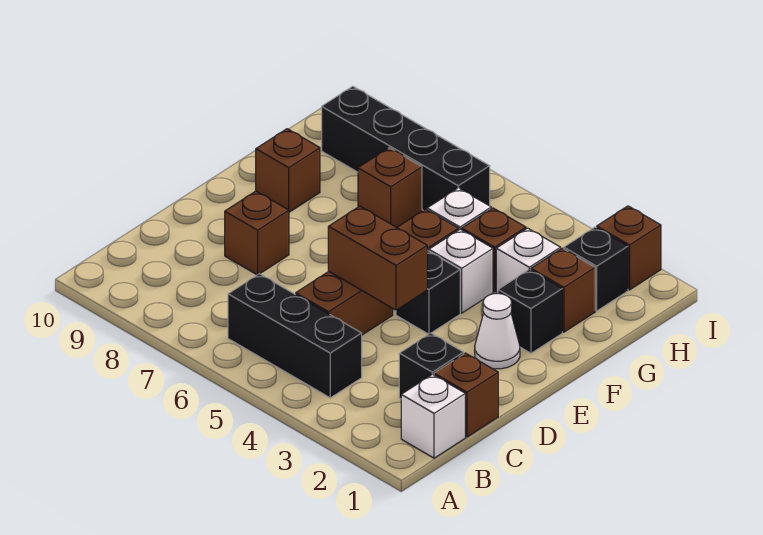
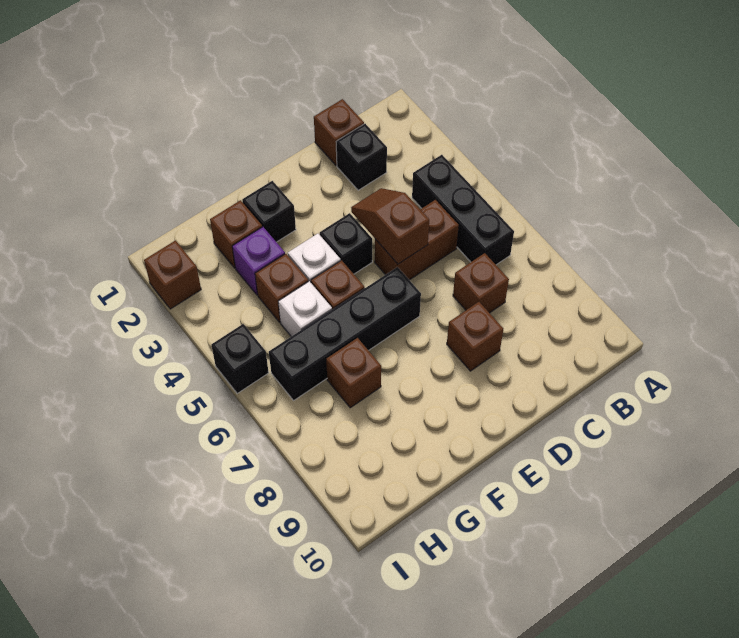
white 1x1 brick [401,374,465,458] -> none
brown 1x2 brick [328,206,427,310] -> brown 1x2 slope [351,188,429,264]
white 1x1 cone [475,294,520,369] -> none
brown 1x1 brick [256,129,320,212] -> brown 1x1 brick moved to [453,253,509,313]
white 1x1 brick [496,228,561,294] -> purple 1x1 brick [232,227,285,295]
black 1x1 brick [564,227,628,311] -> black 1x1 brick moved to [211,324,269,394]
black 1x4 brick [322,86,490,210] -> black 1x4 brick turned to [269,267,421,400]

